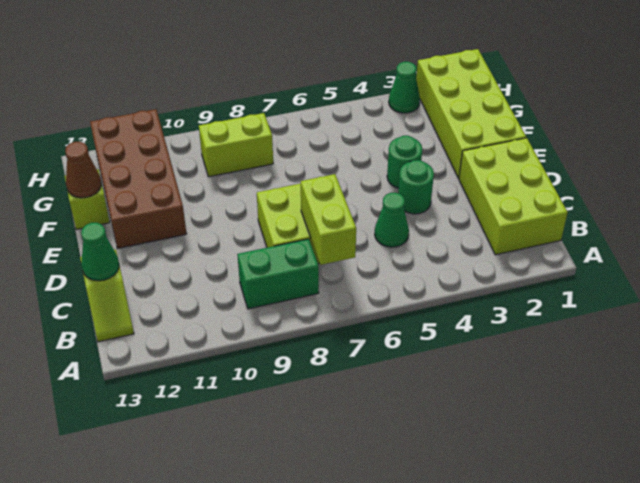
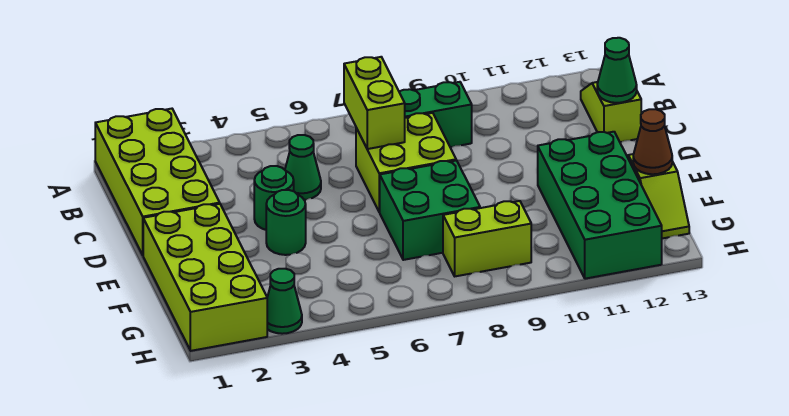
lime 2x3 brick [459,138,568,255] -> lime 2x4 brick [95,109,220,255]
none -> green 2x2 brick [380,160,480,260]
brown 2x4 brick [90,109,187,248] -> green 2x4 brick [538,132,662,279]

